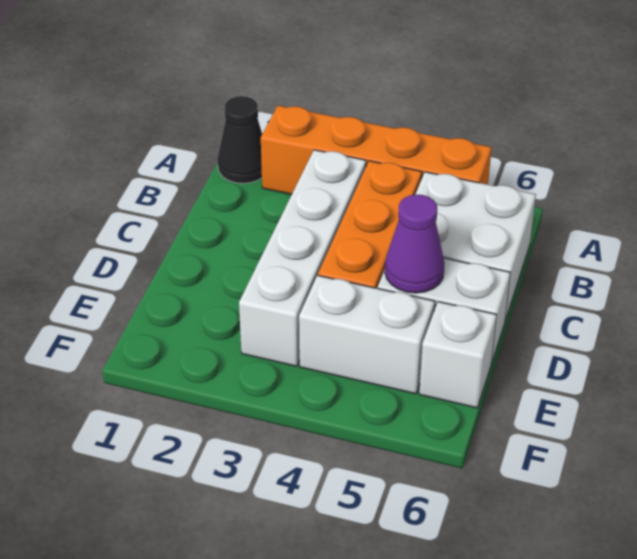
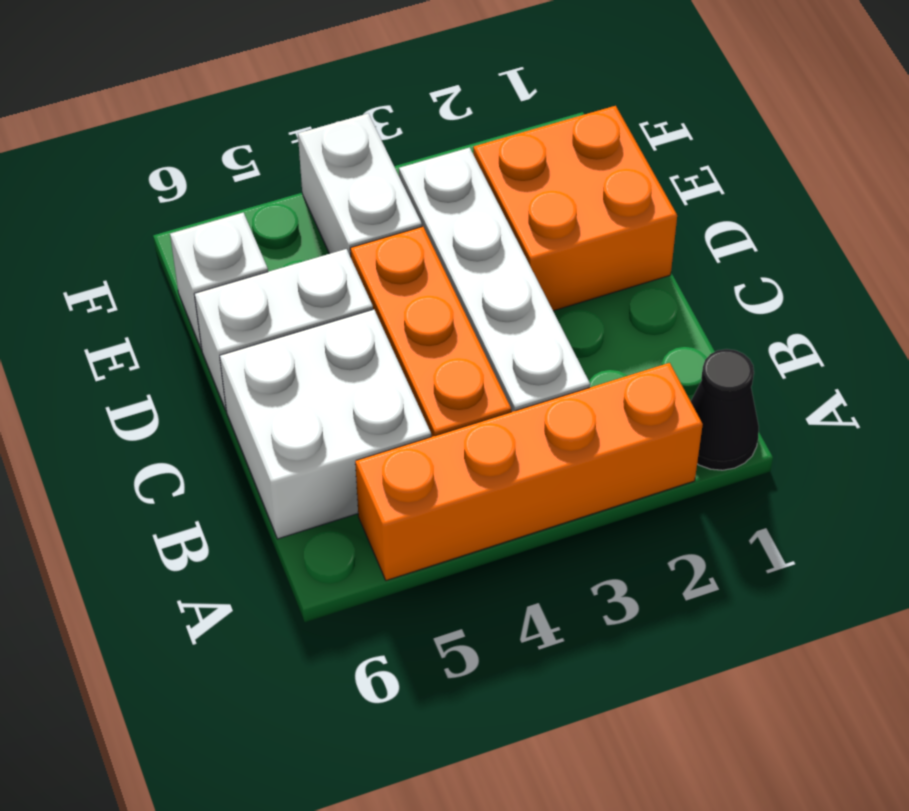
none -> orange 2x2 brick [473,106,677,311]
purple 1x1 cone [385,195,444,293] -> none
white 1x2 brick [299,276,435,394] -> white 1x2 brick turned to [298,114,422,257]

